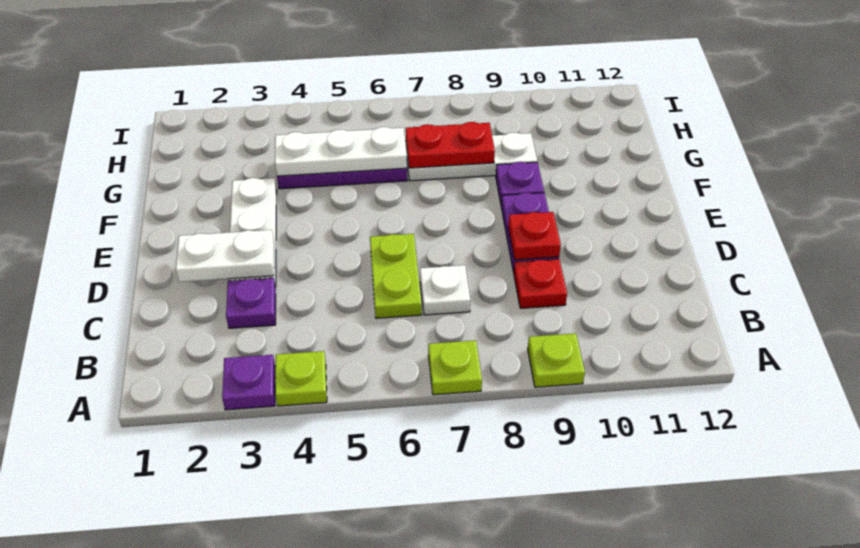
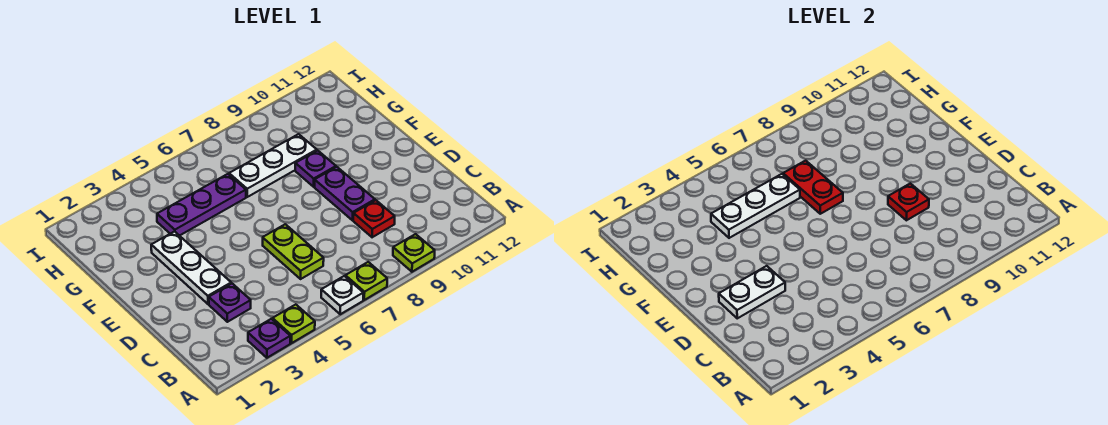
white 1x1 plate [420,265,470,315] -> white 1x1 plate moved to [321,276,363,314]
red 1x2 plate [406,122,495,168] -> red 1x2 plate turned to [783,161,843,214]

